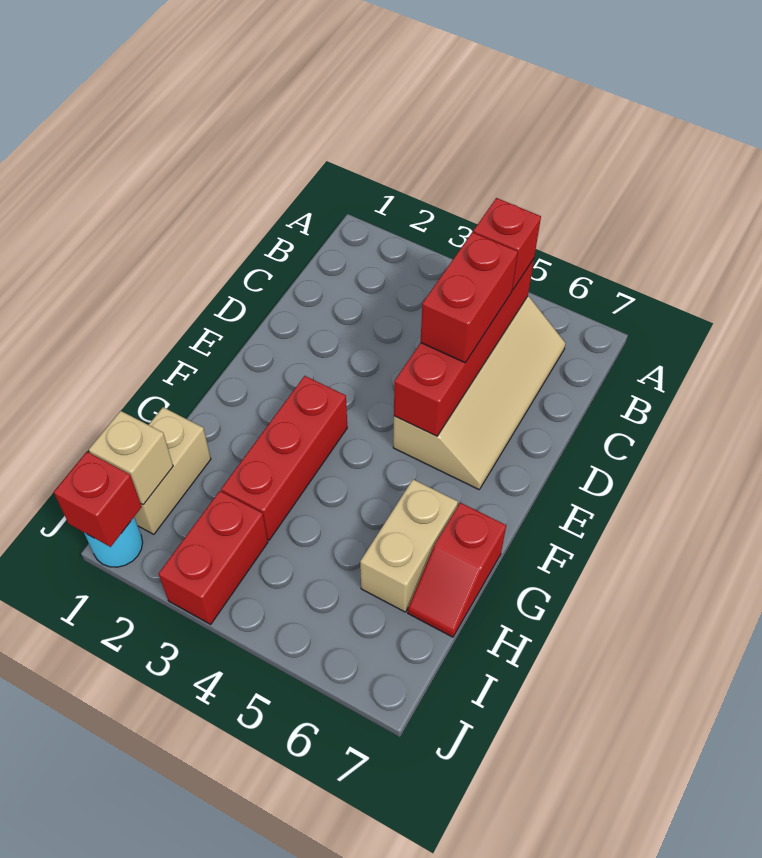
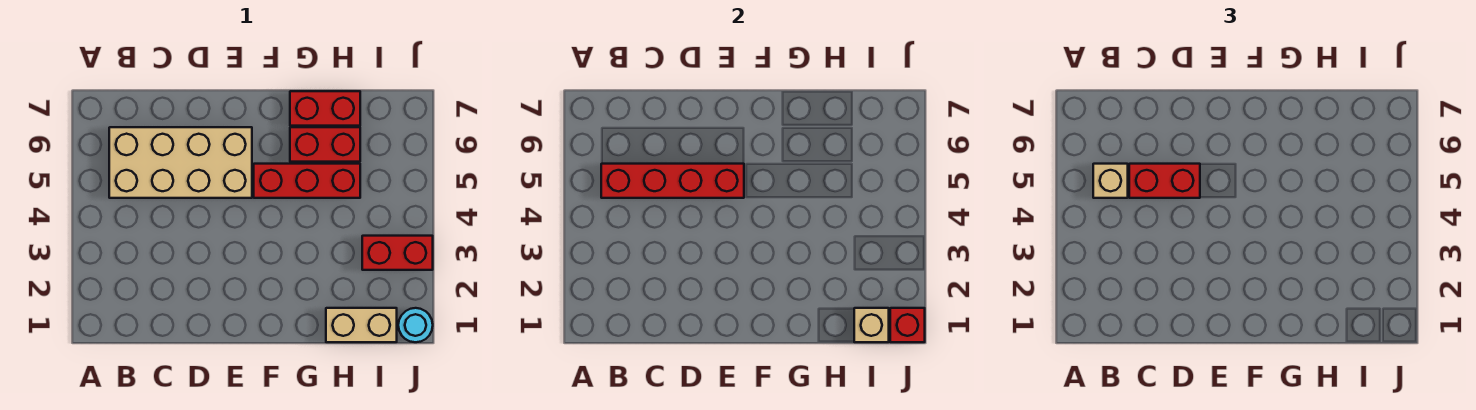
tan 2x4 slope [393,296,566,489] -> tan 2x4 brick [109,127,252,198]
red 1x1 brick [473,198,541,290] -> tan 1x1 brick [1093,164,1128,198]
red 1x3 brick [221,376,347,540] -> red 1x3 brick moved to [254,164,360,198]
tan 1x2 brick [360,479,458,612] -> red 1x2 brick [290,127,360,162]
red 1x2 slope [408,503,506,637] -> red 1x2 brick [290,91,360,126]

